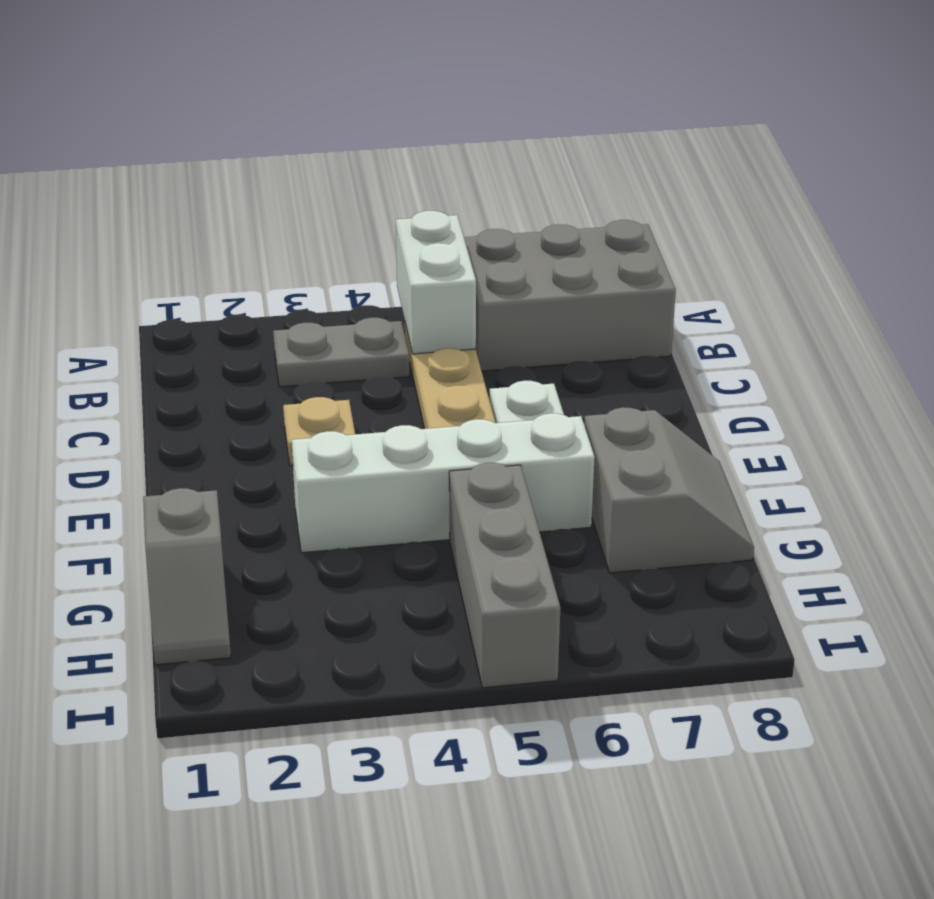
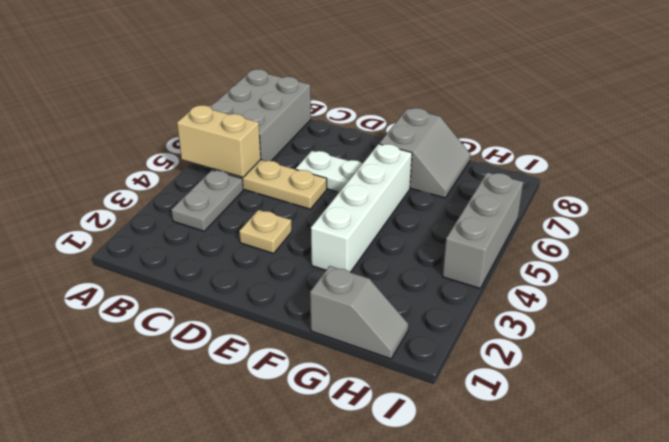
white 1x2 brick [396,211,476,354] -> tan 1x2 brick [177,105,261,177]
grey 2x2 slope [584,407,754,573] -> grey 2x2 slope turned to [379,108,471,198]
grey 1x3 brick [449,463,560,688] -> grey 1x3 brick turned to [442,172,523,288]

